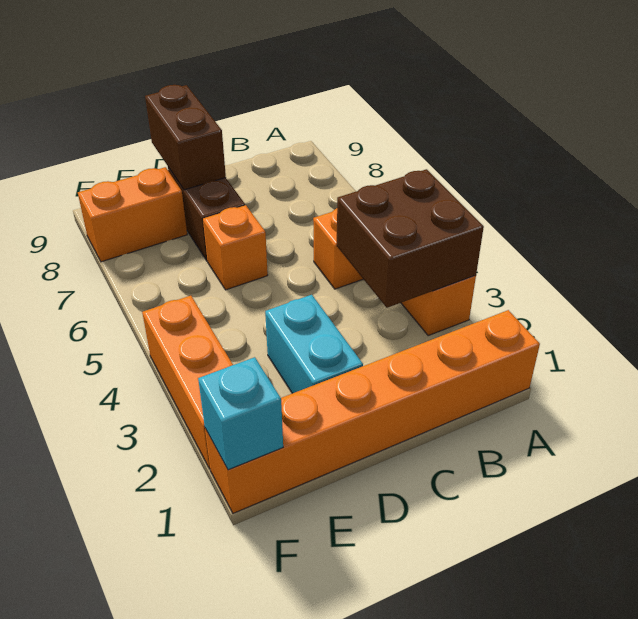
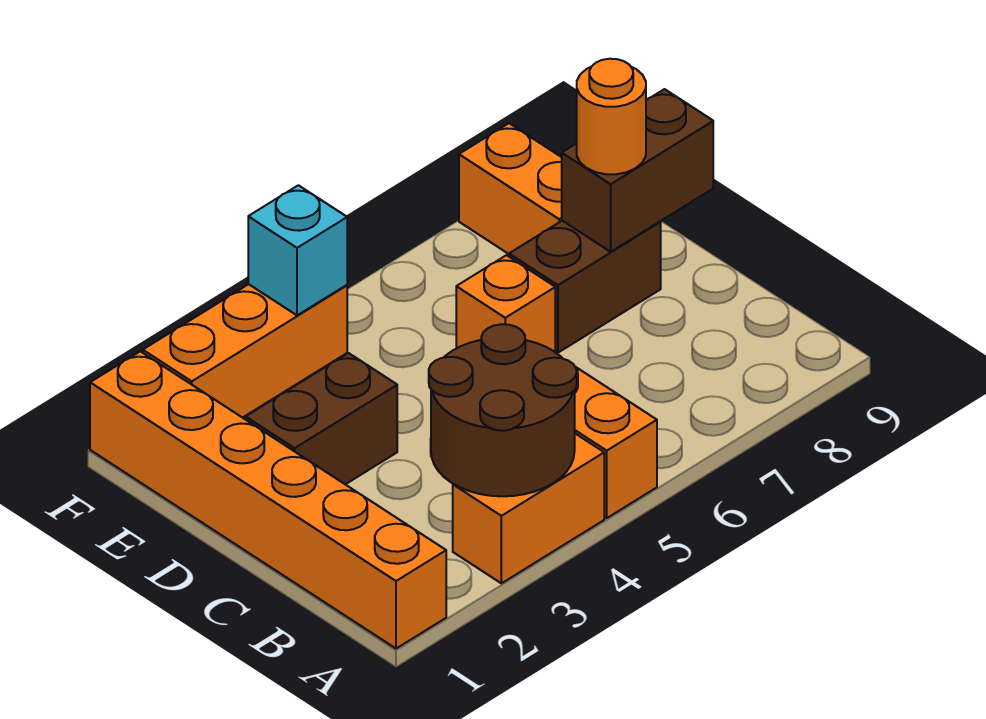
brown 2x2 brick [337,169,484,308] -> brown 2x2 round brick [429,324,577,496]
cyan 1x2 brick [265,295,363,393] -> brown 1x2 brick [246,353,397,484]
none -> orange 1x1 round brick [577,59,646,174]
cyan 1x1 brick [198,357,283,470] -> cyan 1x1 brick moved to [248,185,347,315]

